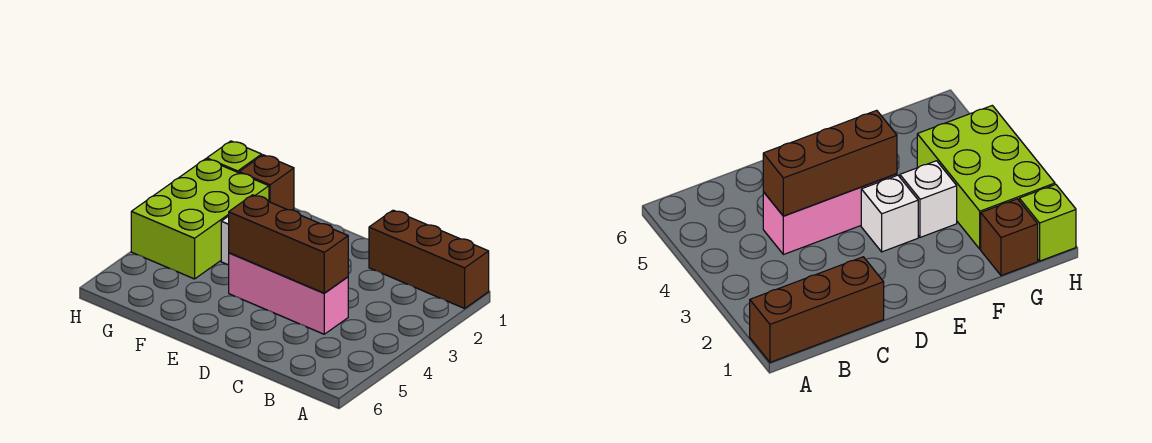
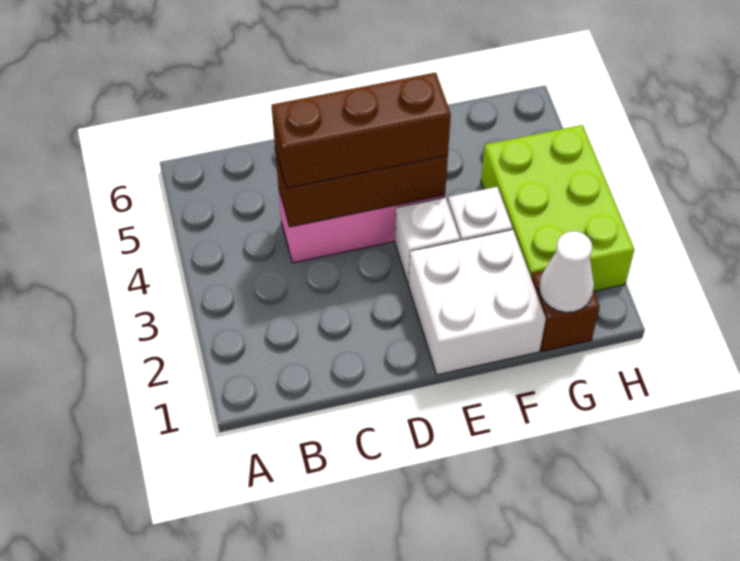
brown 1x3 brick [369,210,489,308] -> brown 1x3 brick moved to [272,73,451,188]
none -> white 2x2 brick [409,230,546,375]
none -> white 1x1 cone [539,231,594,312]
lime 1x1 brick [207,141,262,173] -> none

